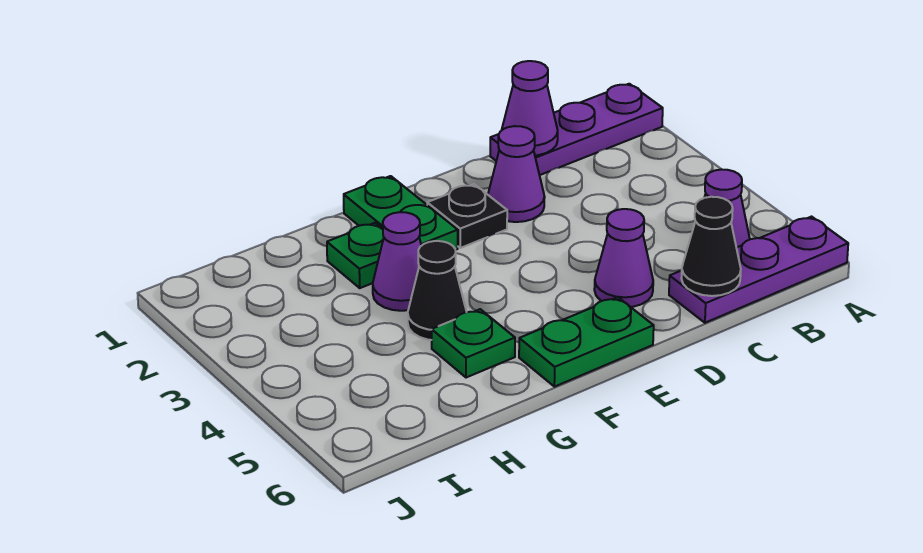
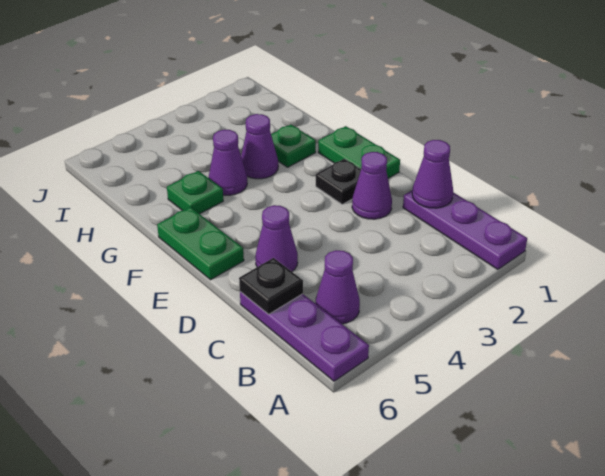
black 1x1 cone [681,197,741,296] -> black 1x1 plate [239,258,303,314]
green 1x2 plate [344,176,458,250] -> green 1x2 plate turned to [318,126,400,178]
black 1x1 cone [408,241,466,340] -> purple 1x1 cone [208,130,247,195]

